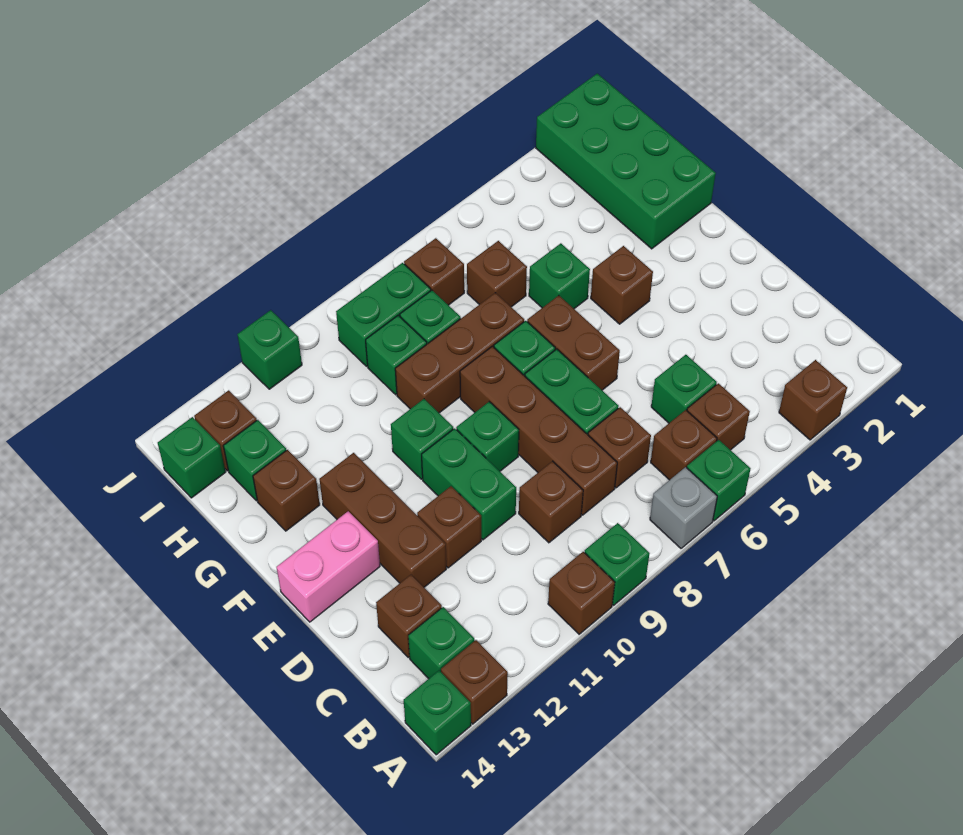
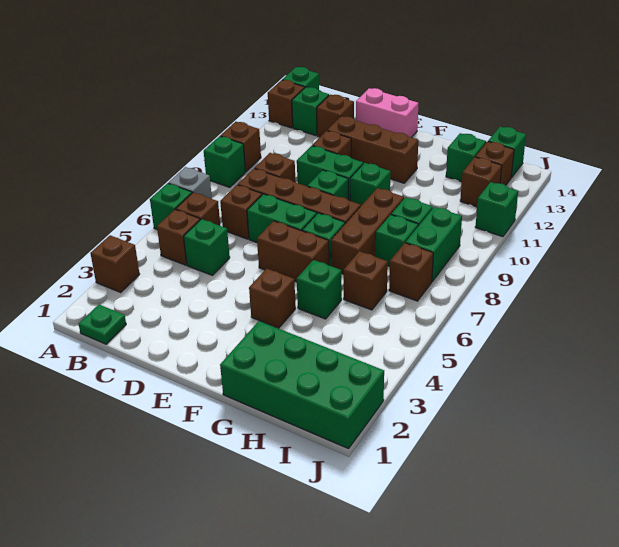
none -> green 1x1 plate [79,305,126,344]
pink 1x2 brick [276,511,380,622] -> pink 1x2 brick turned to [356,88,419,138]
brown 1x1 brick [253,450,320,531] -> brown 1x1 brick moved to [460,157,502,207]

